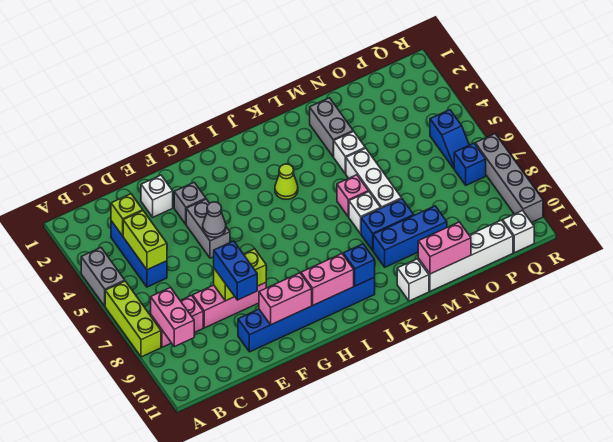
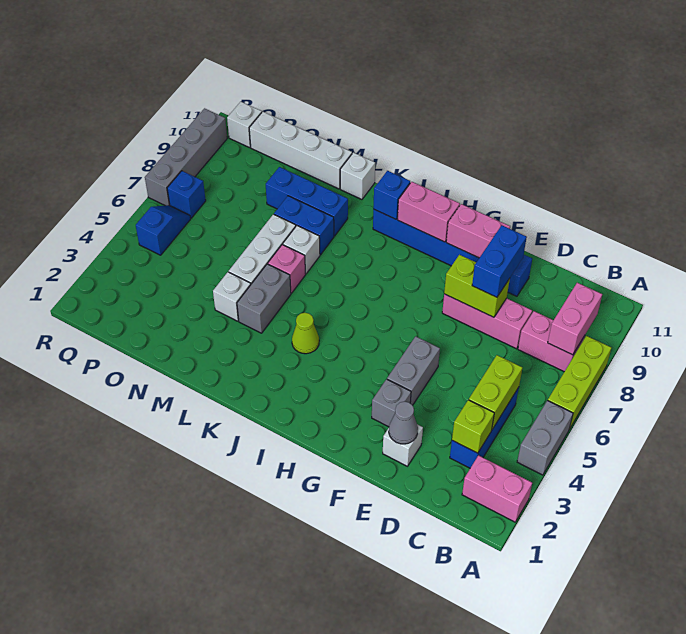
grey 1x1 cone [203,202,226,237] -> grey 1x1 cone moved to [389,401,418,444]
grey 1x2 brick [310,98,353,157] -> grey 1x2 brick moved to [237,264,291,333]
pink 1x2 brick [418,222,471,274] -> pink 1x2 brick moved to [462,455,532,522]

